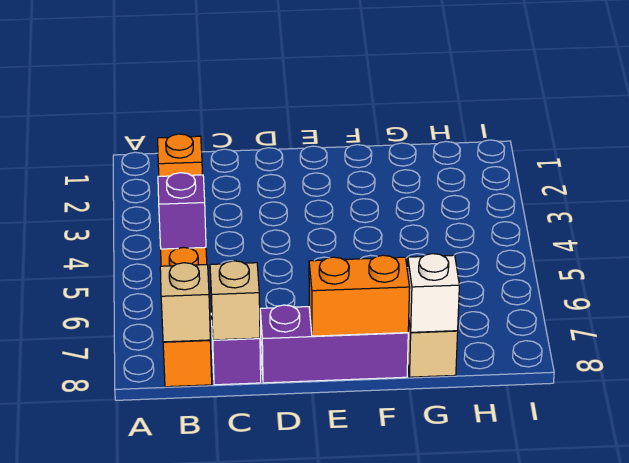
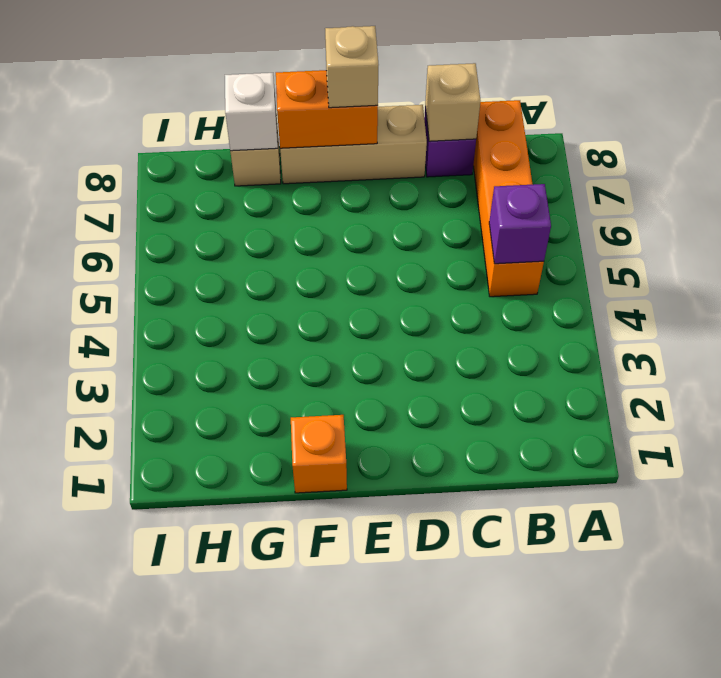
orange 1x1 brick [158,134,202,176] -> orange 1x1 brick moved to [291,415,347,493]
tan 1x1 brick [160,263,210,342] -> tan 1x1 brick moved to [325,26,378,108]
purple 1x3 brick [260,305,408,383] -> tan 1x3 brick [280,105,427,184]

